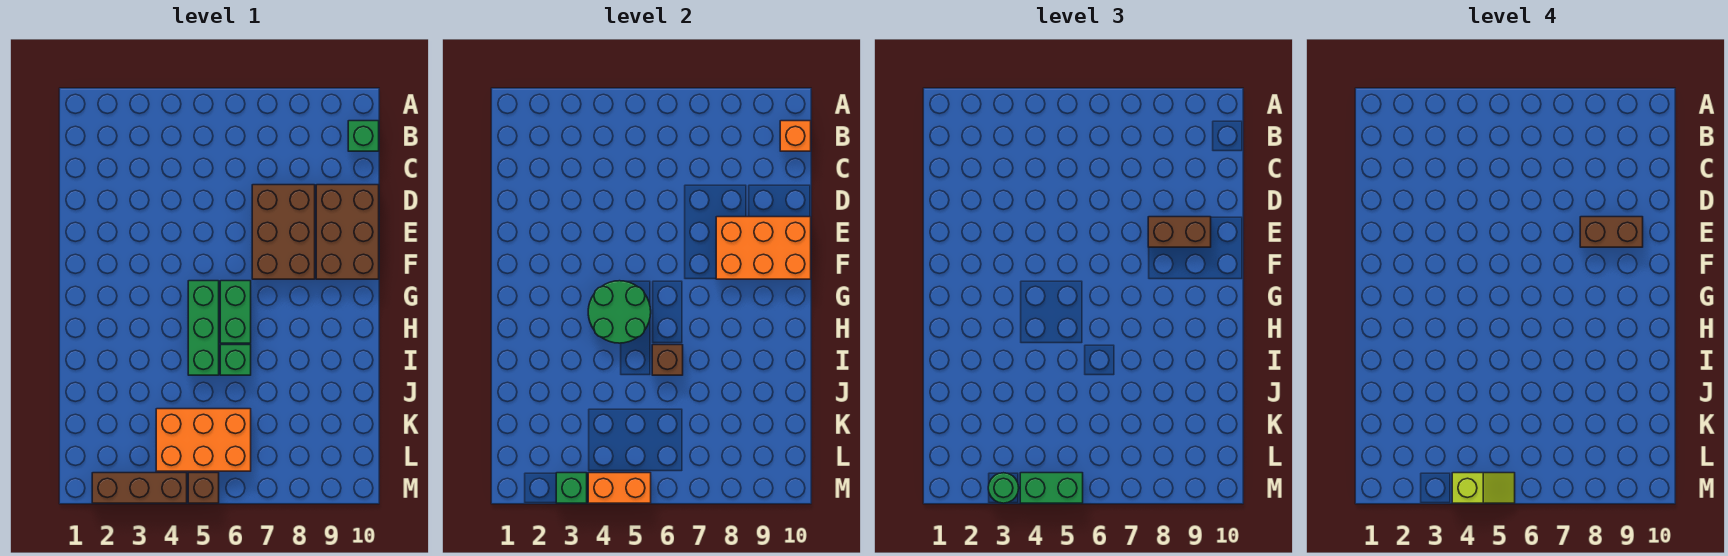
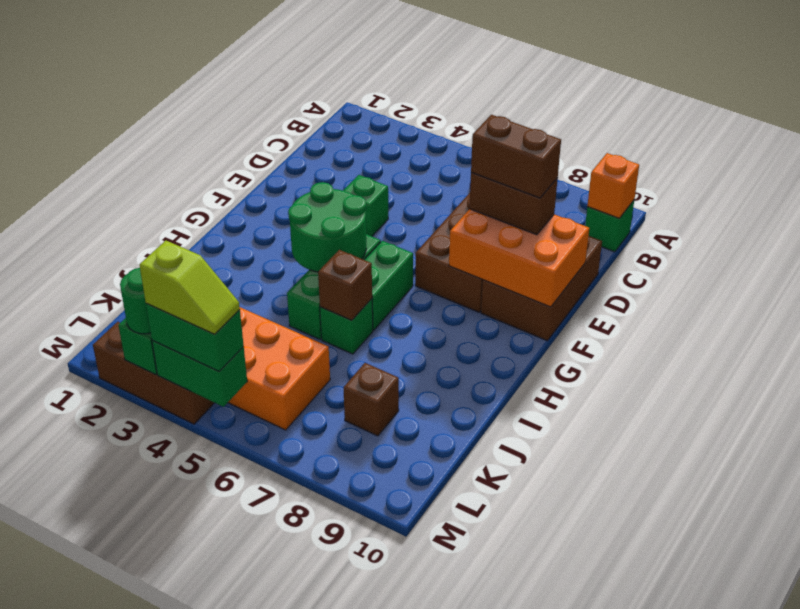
none -> green 1x1 brick [343,175,388,236]
orange 1x2 brick [588,473,651,503] -> green 1x2 brick [152,341,247,407]
brown 1x1 brick [188,473,219,503] -> brown 1x1 brick moved to [343,363,399,436]

